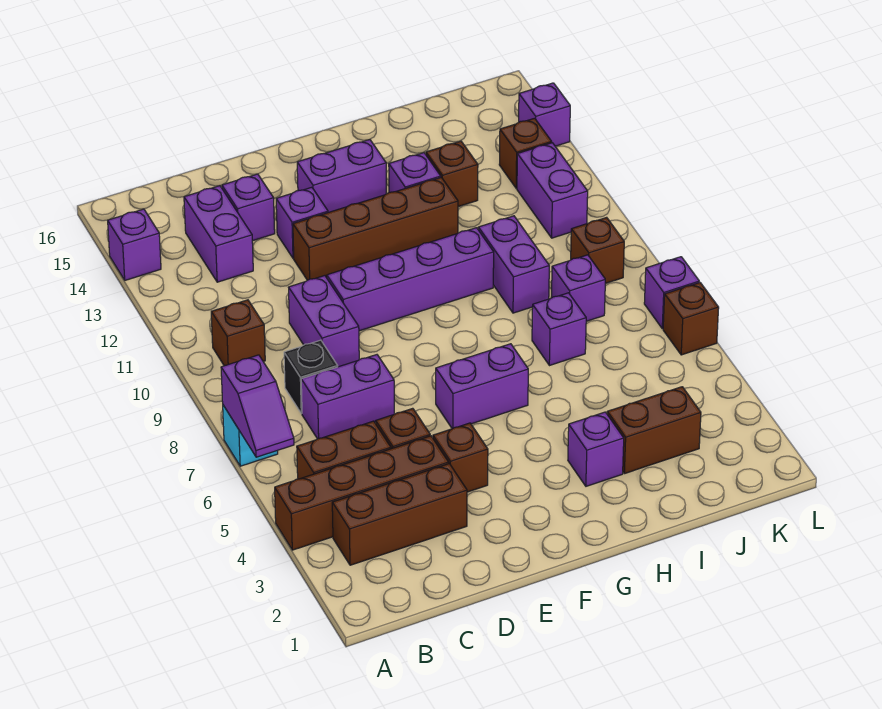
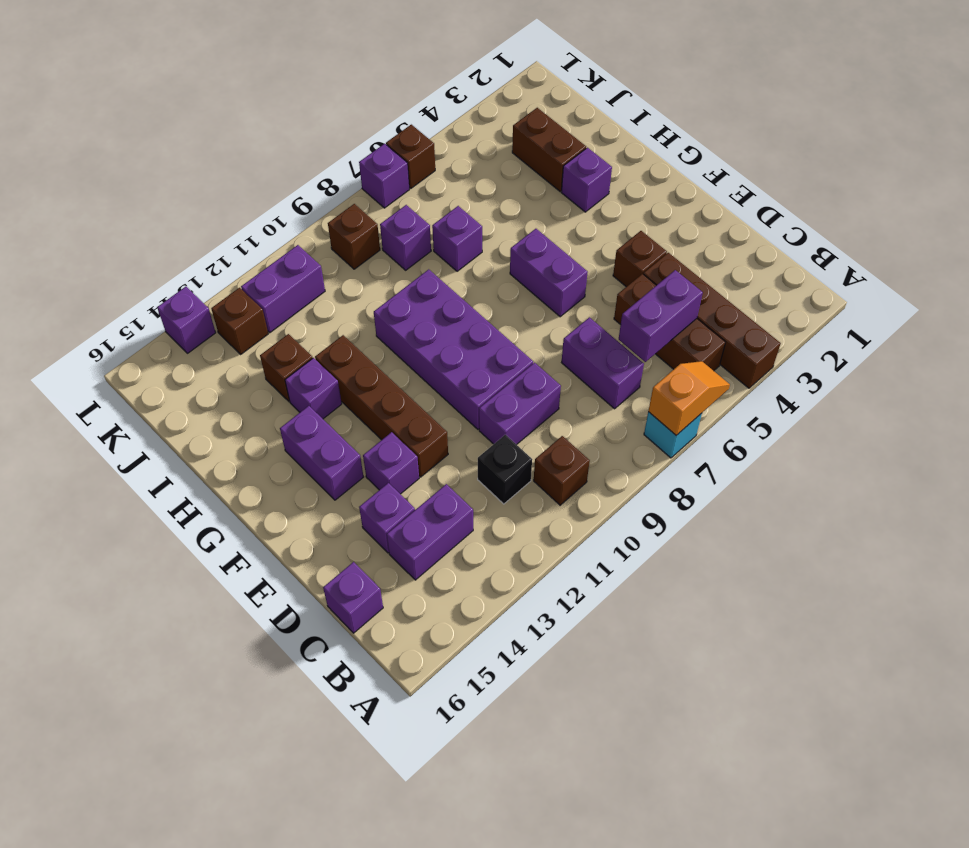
purple 1x2 slope [221,355,294,457] -> orange 1x2 slope [648,361,730,435]
purple 1x1 brick [108,209,161,280] -> purple 1x1 brick moved to [323,562,383,633]
brown 1x3 brick [332,464,467,565] -> none
black 1x1 brick [284,340,338,414] -> black 1x1 brick moved to [478,435,532,504]
purple 1x4 brick [327,228,494,331] -> purple 2x4 brick [374,269,533,429]
purple 1x2 brick [478,216,549,313] -> purple 1x2 brick moved to [619,270,703,362]

